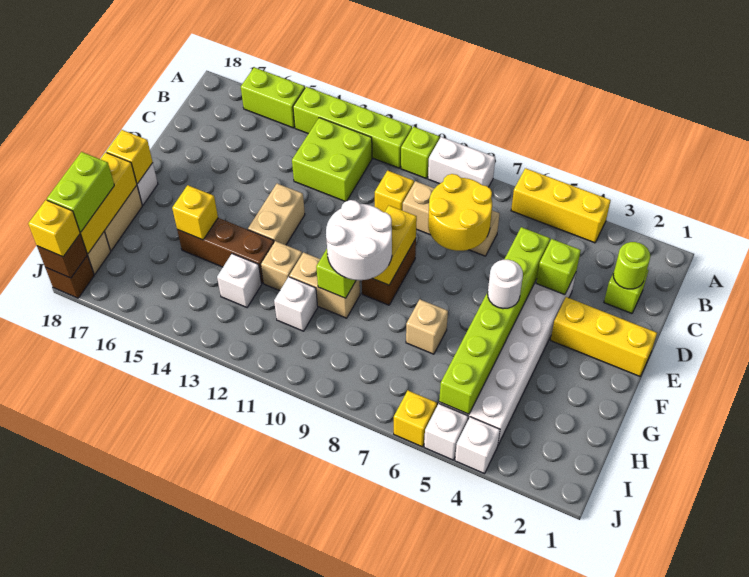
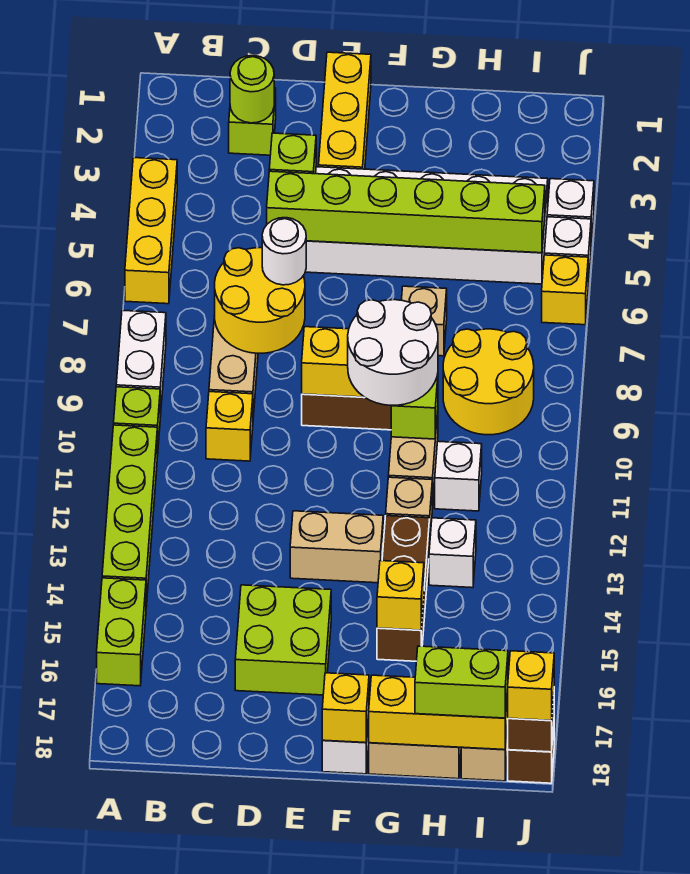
lime 2x2 brick [292,118,372,201] -> lime 2x2 brick moved to [235,585,331,695]
white 1x1 round brick [488,260,523,309] -> white 1x1 round brick moved to [262,218,306,285]
none -> yellow 2x2 round brick [443,329,534,435]

